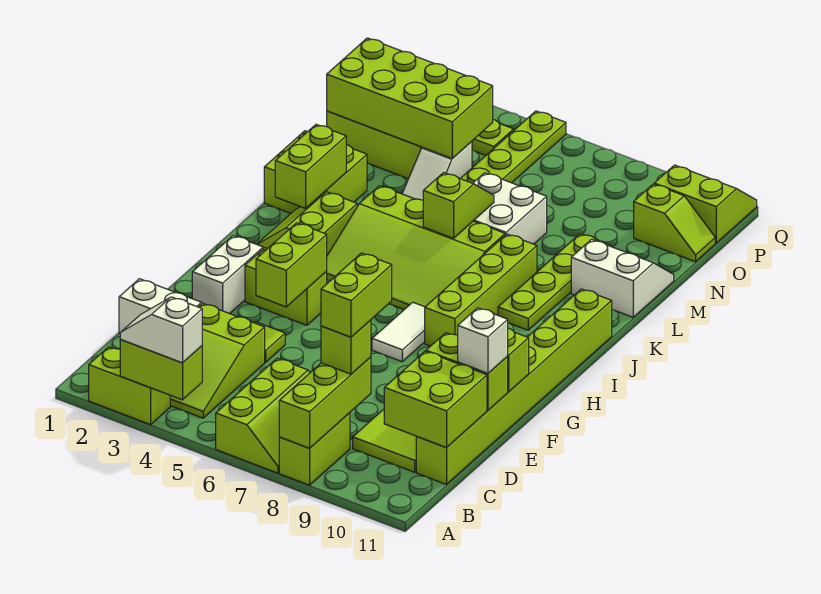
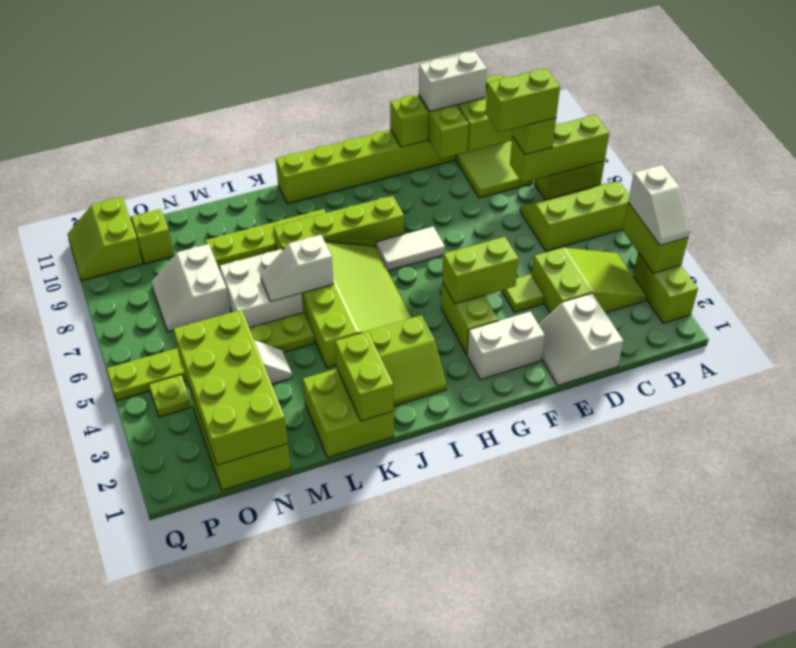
white 1x1 brick [458,308,508,373] -> white 1x2 brick [419,51,487,111]
lime 1x2 brick [275,124,346,208] -> lime 1x2 brick turned to [335,332,394,421]
lime 1x2 slope [423,172,494,238] -> white 1x2 slope [260,235,334,302]
white 2x2 slope [571,239,674,317] -> white 2x2 slope moved to [151,244,230,332]

